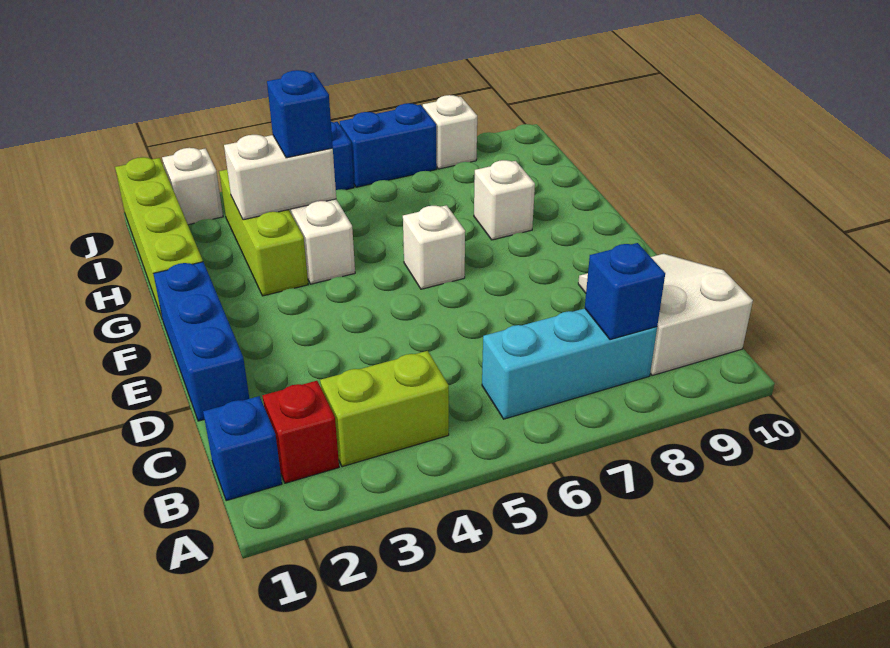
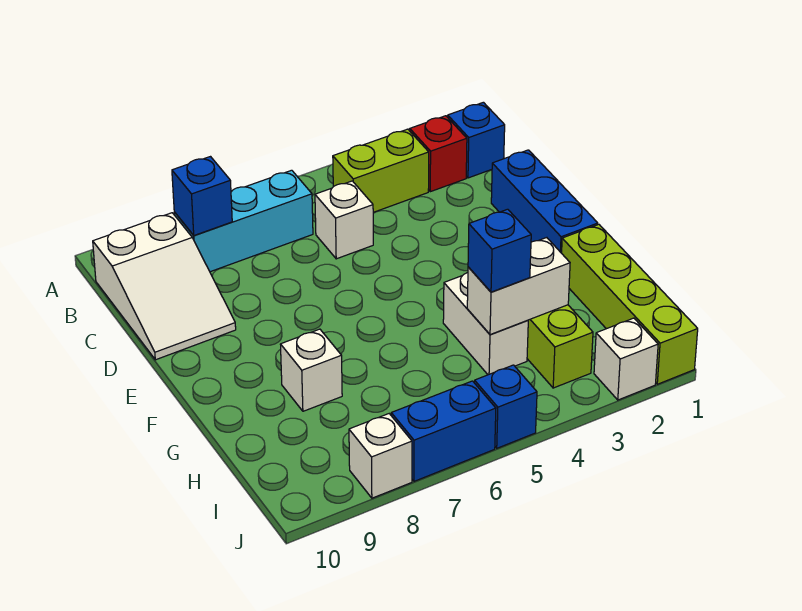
white 1x1 brick [403,205,465,289] -> white 1x1 brick moved to [315,181,373,259]

